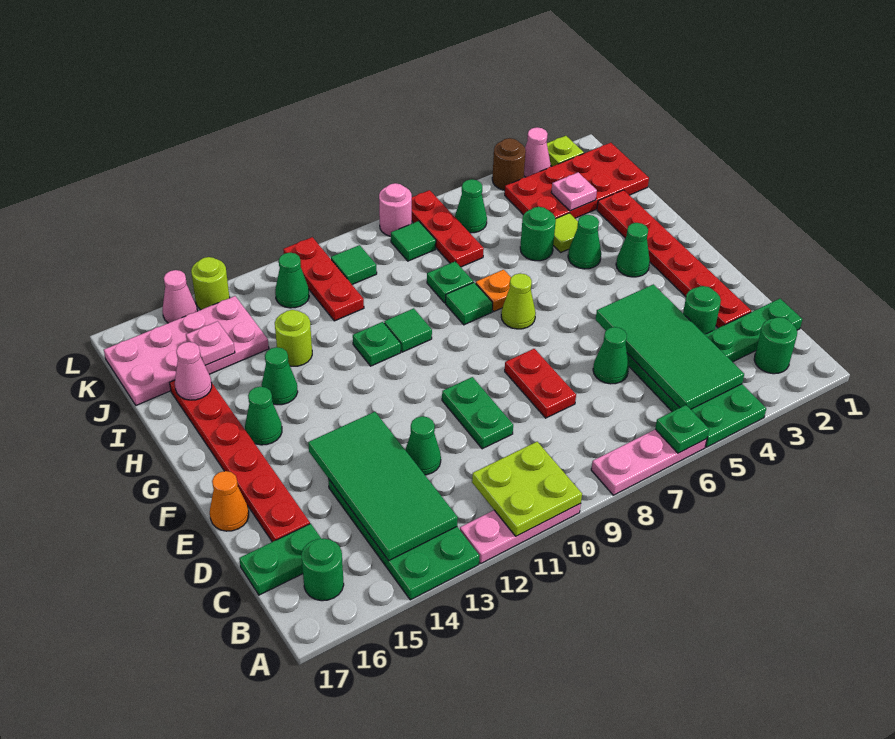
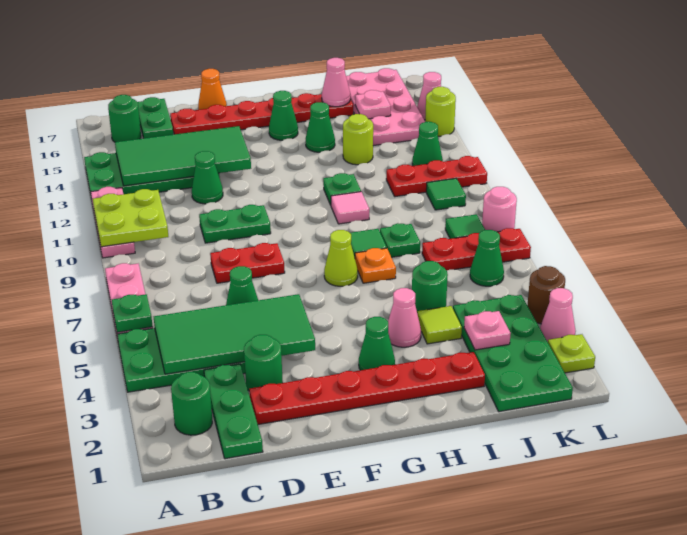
green 1x1 cone [568,215,601,269] -> pink 1x1 cone [388,288,421,347]
green 1x1 tile [384,308,432,352] -> pink 1x1 tile [331,192,369,224]
red 2x4 plate [505,143,649,219] -> green 2x4 plate [453,295,573,412]

